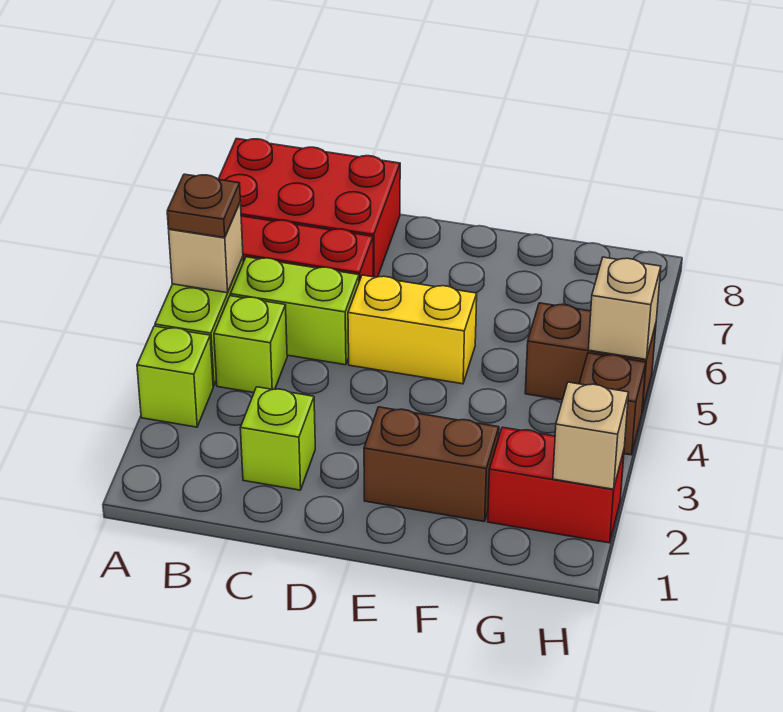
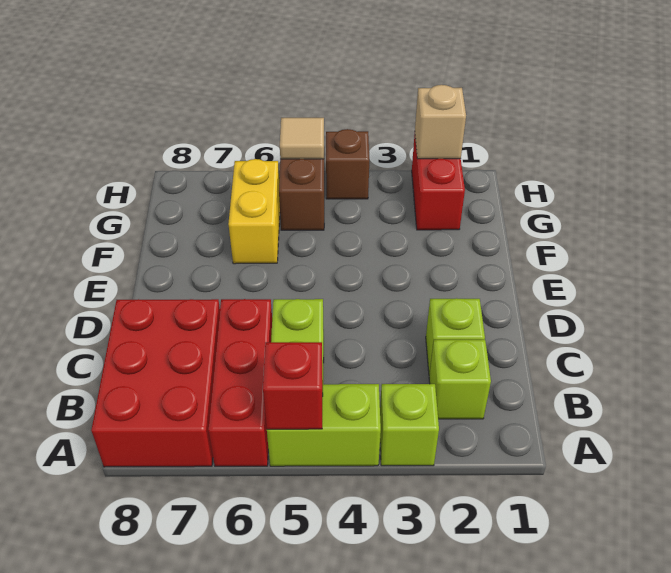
tan 1x1 brick [169,202,243,293] -> red 1x1 brick [263,342,323,429]
brown 1x1 plate [167,174,240,238] -> none
lime 1x1 brick [214,296,287,393] -> lime 1x1 brick moved to [429,340,491,419]
yellow 1x2 brick [348,275,477,384] -> yellow 1x2 brick moved to [228,159,280,264]
brown 1x2 brick [364,407,499,522] -> none
tan 1x1 brick [588,257,661,360] -> tan 1x1 tile [280,118,324,159]

